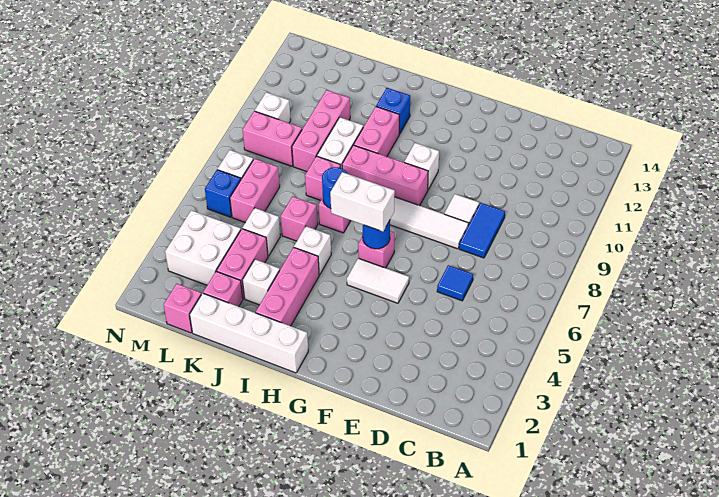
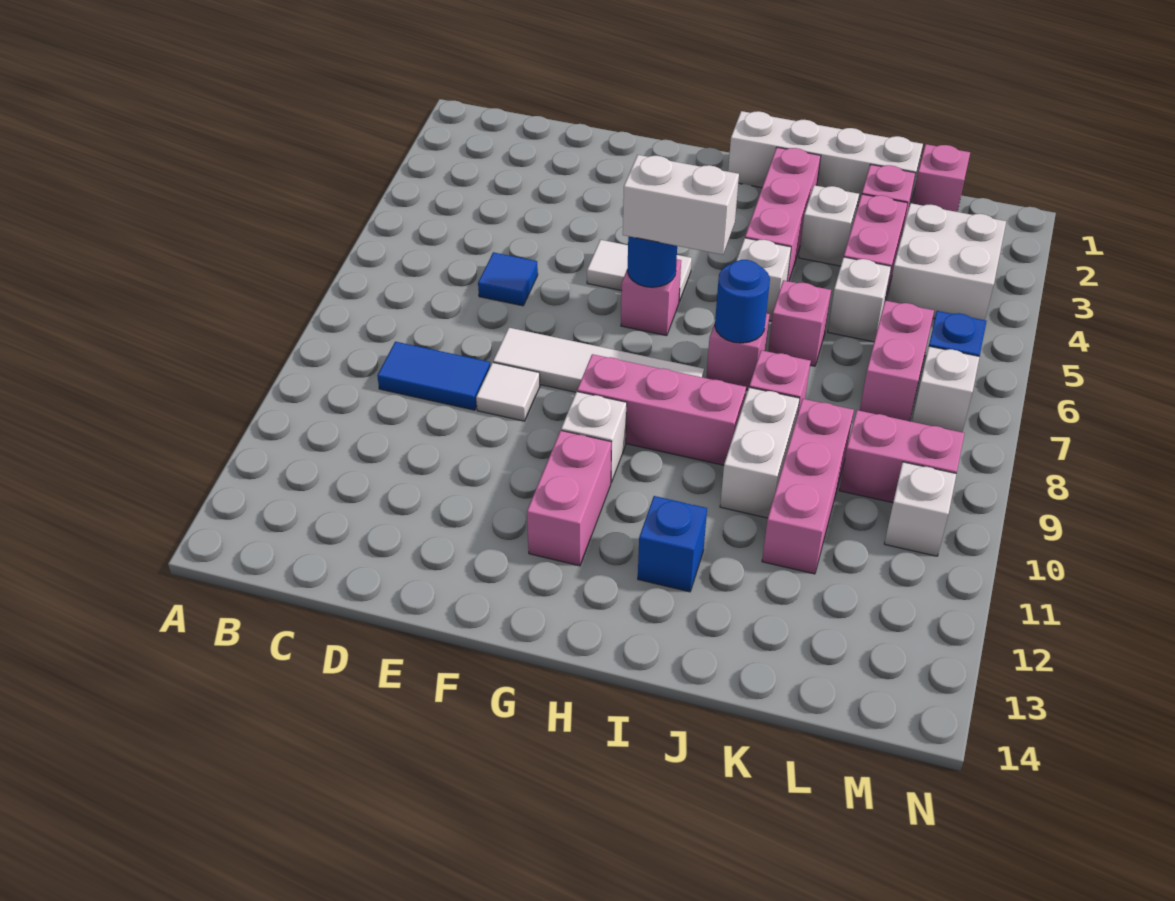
blue 1x2 tile [459,203,505,258] -> blue 1x2 tile turned to [377,342,490,410]
pink 1x2 brick [354,107,399,156] -> pink 1x2 brick moved to [527,431,611,566]

